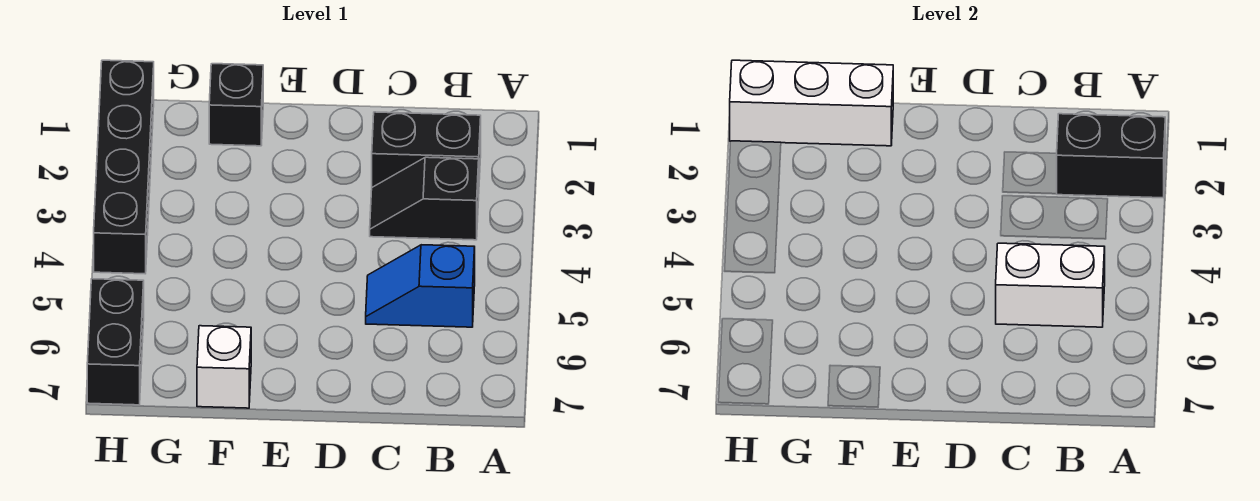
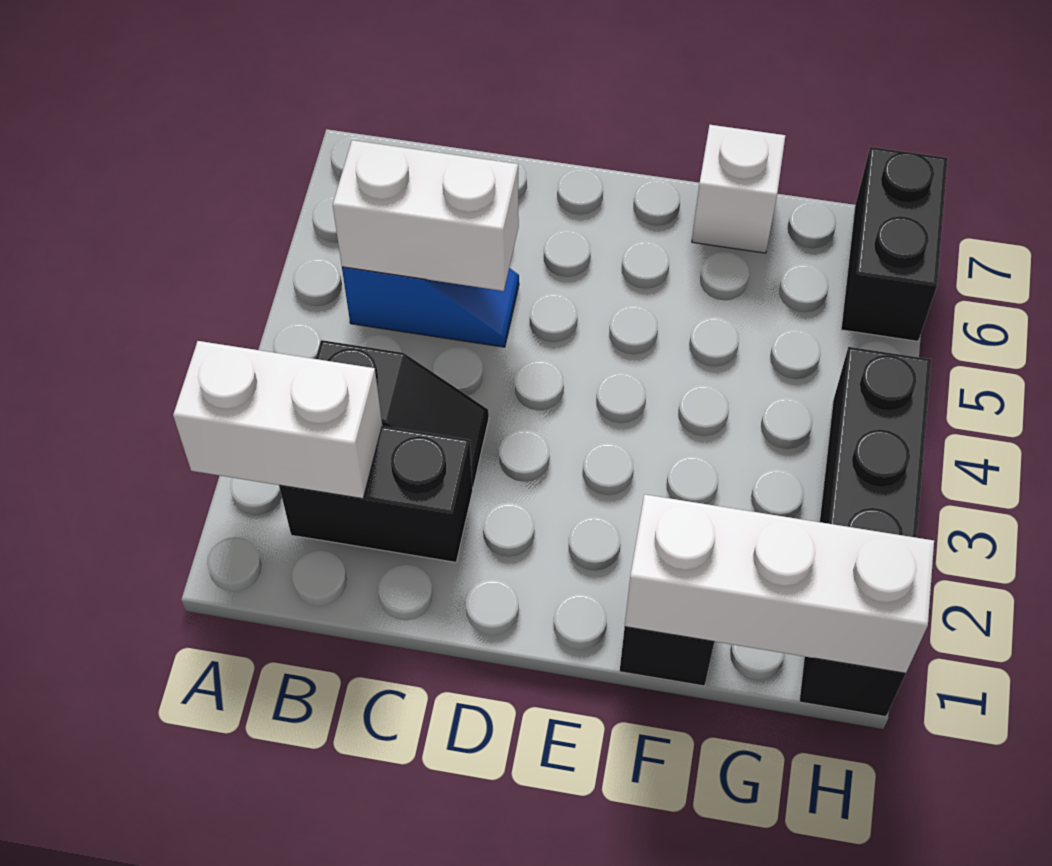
black 1x2 brick [1057,114,1165,198] -> white 1x2 brick [173,341,382,499]

